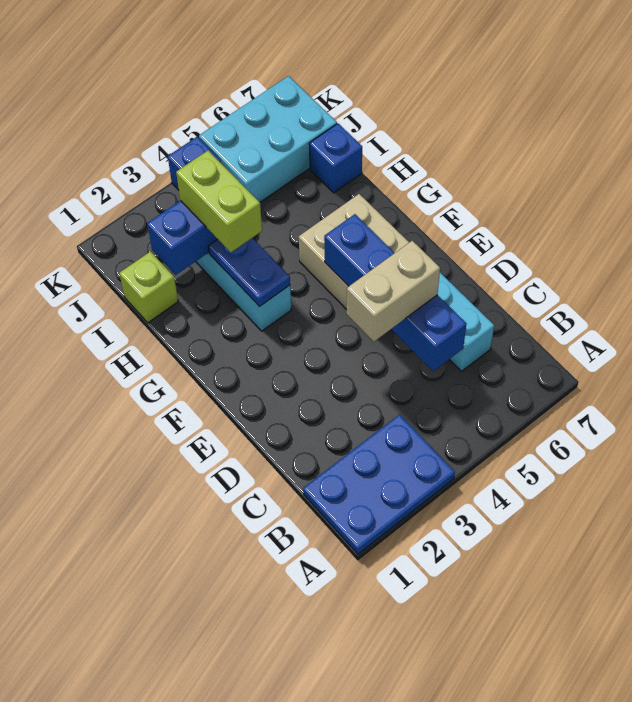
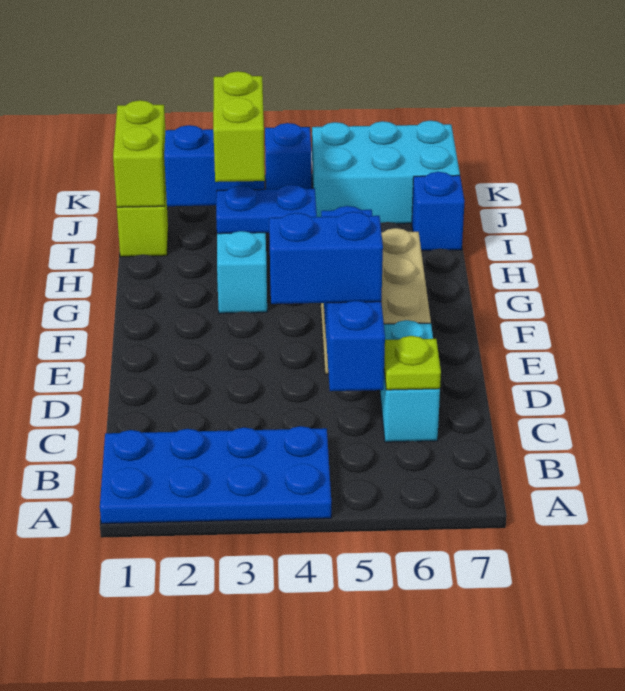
blue 2x3 plate [303,415,455,554] -> blue 2x4 plate [100,426,331,524]
none -> lime 1x1 plate [384,336,441,390]
tan 1x2 brick [347,241,440,342] -> blue 1x2 brick [269,212,383,304]
blue 1x2 plate [208,238,290,306] -> blue 1x2 plate turned to [216,185,317,234]
none -> lime 1x2 brick [113,100,166,207]

